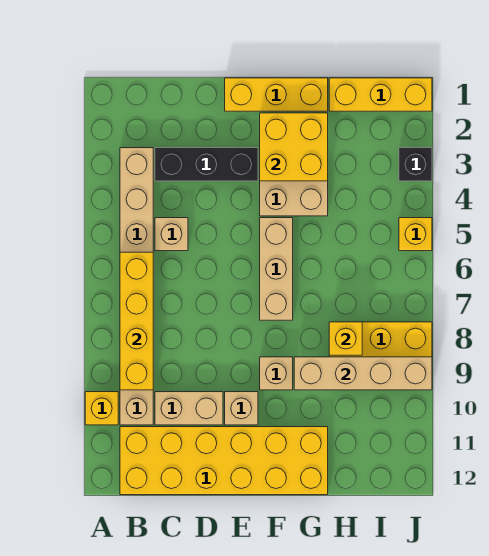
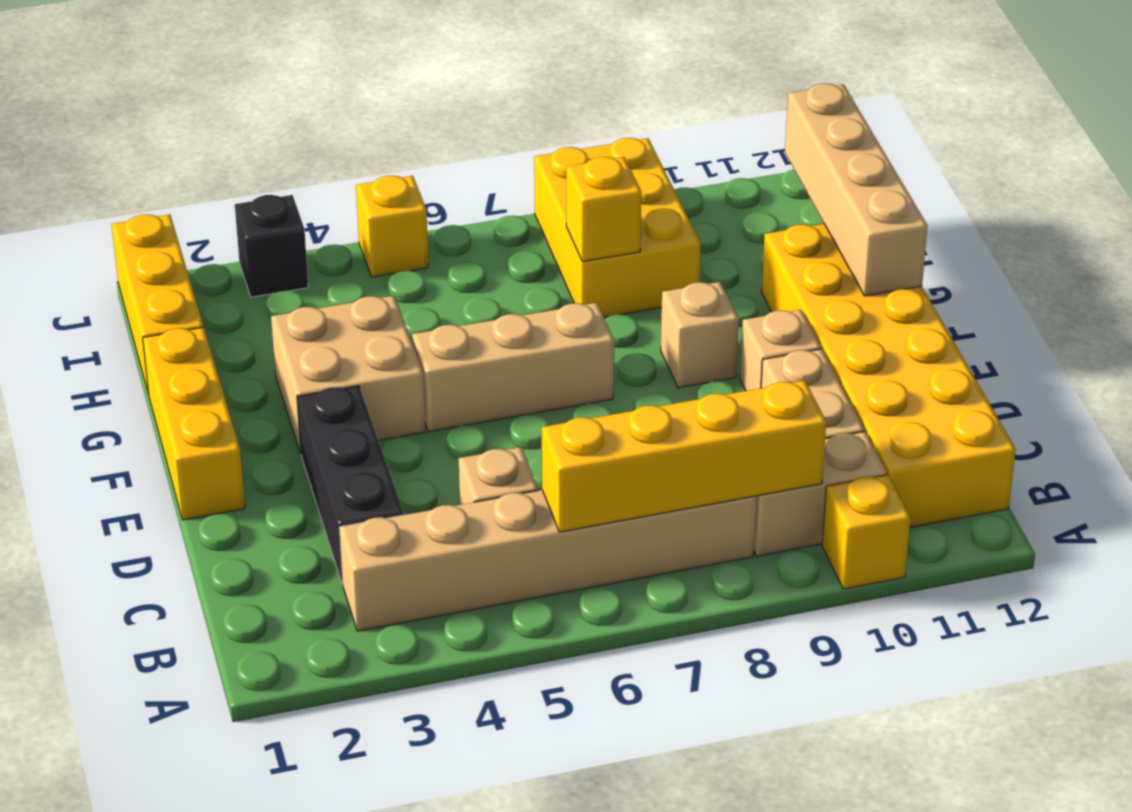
yellow 2x2 brick [260,113,328,181] -> none
tan 1x4 brick [294,357,432,390] -> tan 1x4 brick moved to [785,83,928,296]

